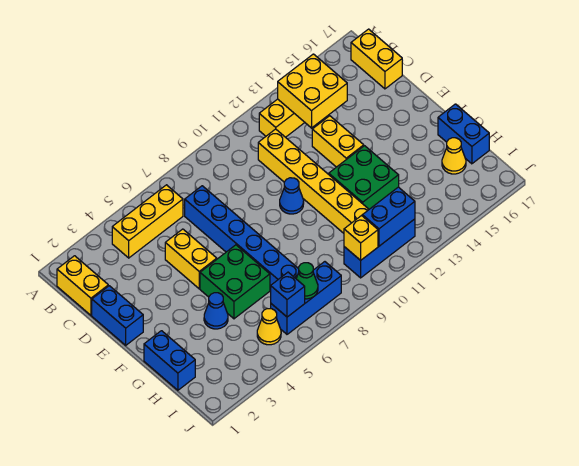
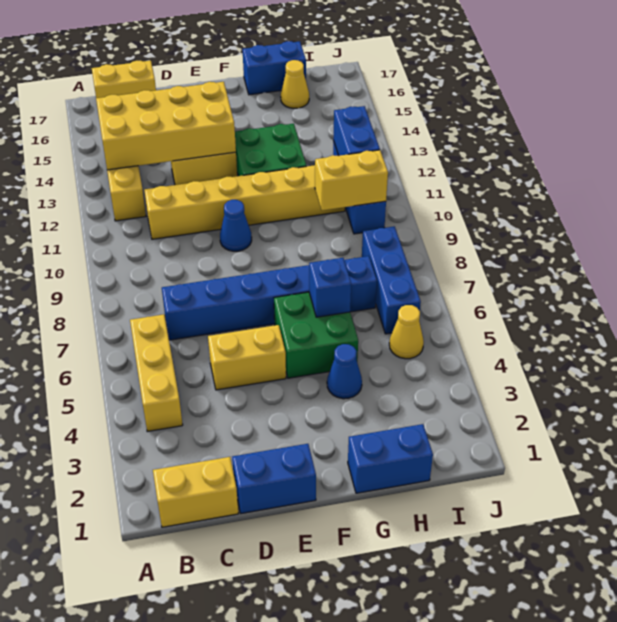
yellow 2x2 brick [278,54,347,128] -> yellow 2x4 brick [96,82,236,170]
blue 1x1 brick [271,272,305,317] -> blue 1x1 brick moved to [309,258,351,317]
green 1x1 cone [296,263,318,299] -> none
yellow 1x1 brick [344,216,378,260] -> yellow 1x2 brick [315,150,388,210]

